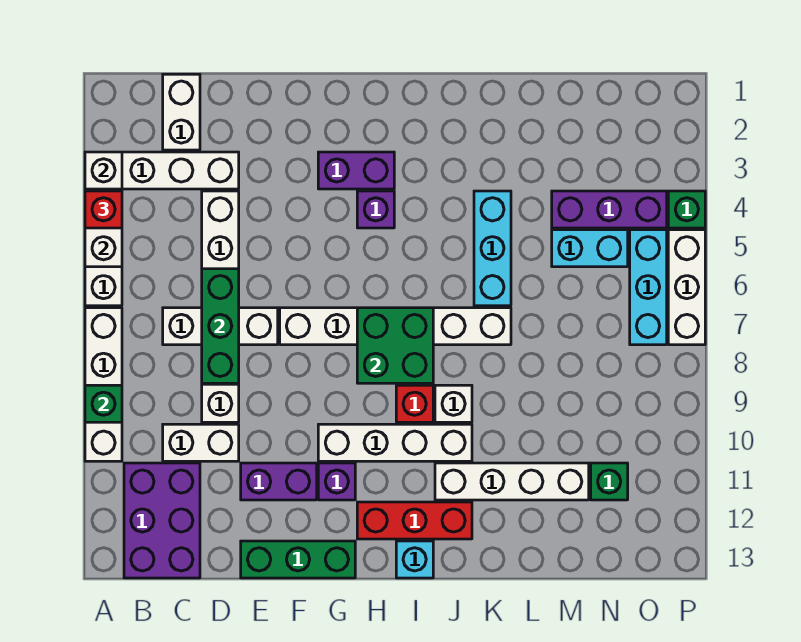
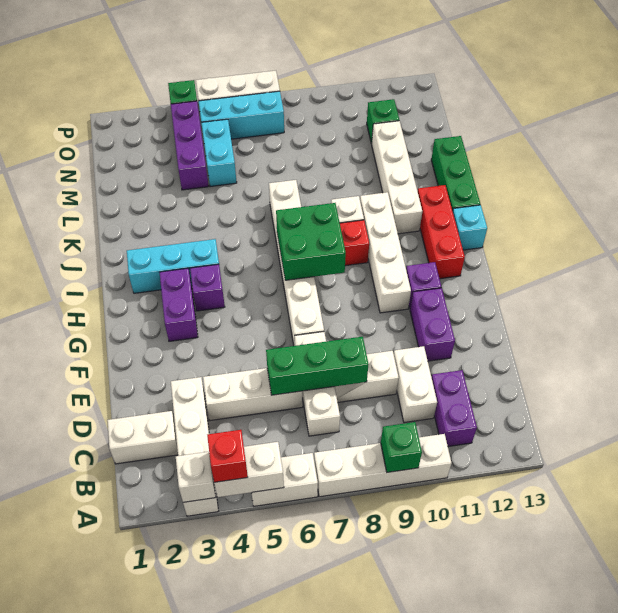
purple 2x3 brick [124,463,200,578] -> purple 1x2 brick [432,370,477,447]
green 1x3 brick [241,541,355,578] -> green 1x3 brick moved to [431,136,480,211]
cyan 1x3 brick [474,191,511,306] -> cyan 1x3 brick moved to [127,239,219,293]

